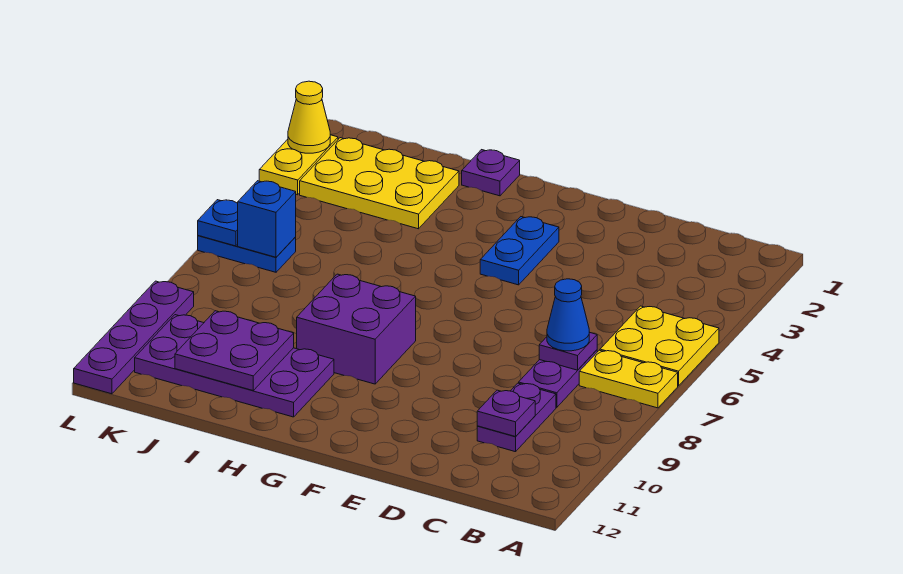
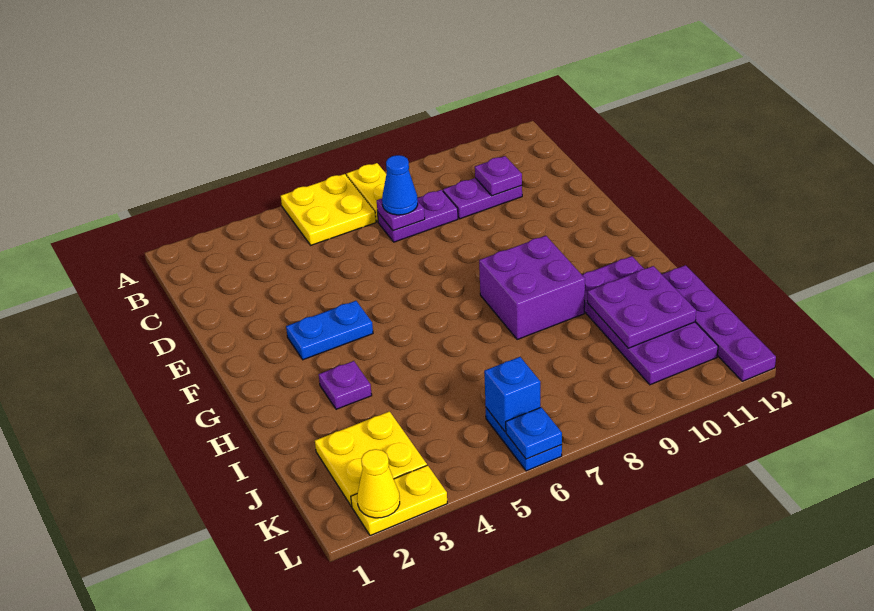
purple 1x1 plate [462,150,520,196] -> purple 1x1 plate moved to [319,361,372,409]
yellow 2x3 plate [300,138,459,229] -> yellow 2x2 plate [315,411,427,506]
purple 1x4 plate [74,281,194,394] -> purple 1x4 plate turned to [662,265,776,381]

